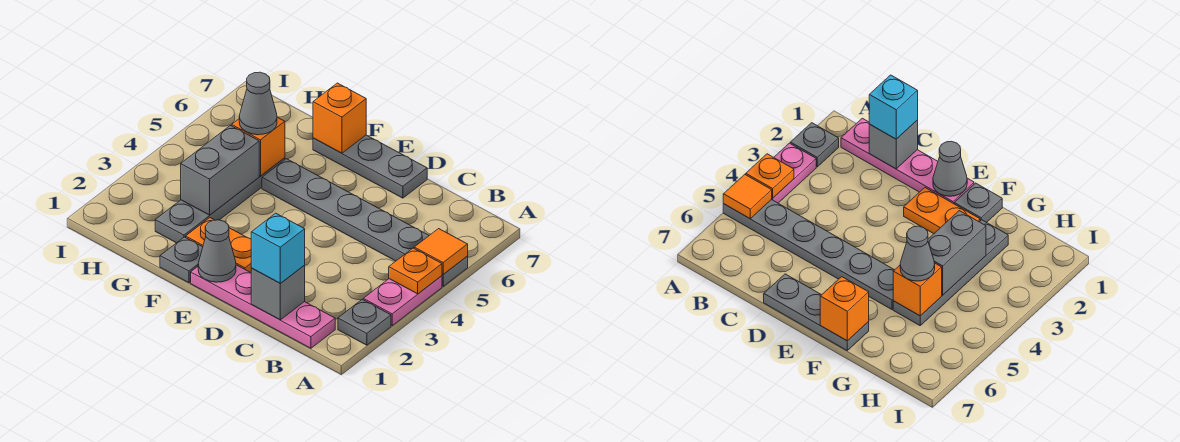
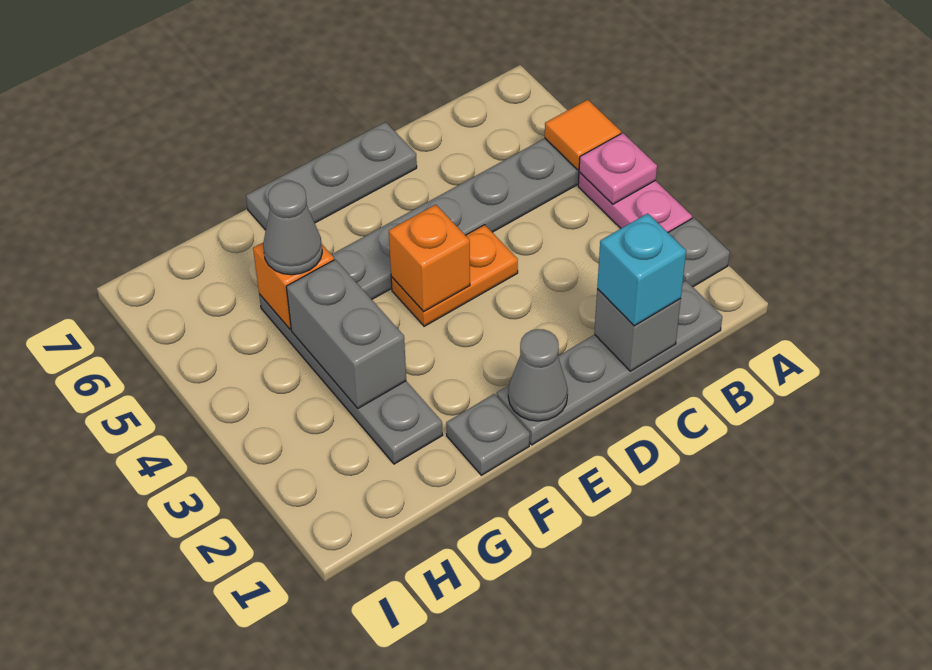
orange 1x1 plate [389,248,442,294] -> pink 1x1 plate [579,133,657,204]
pink 1x4 plate [191,265,335,348] -> grey 1x4 plate [497,281,722,445]
orange 1x2 plate [186,218,251,273] -> orange 1x2 plate moved to [391,225,518,326]
orange 1x1 brick [313,83,366,153] -> orange 1x1 brick moved to [389,205,470,312]

